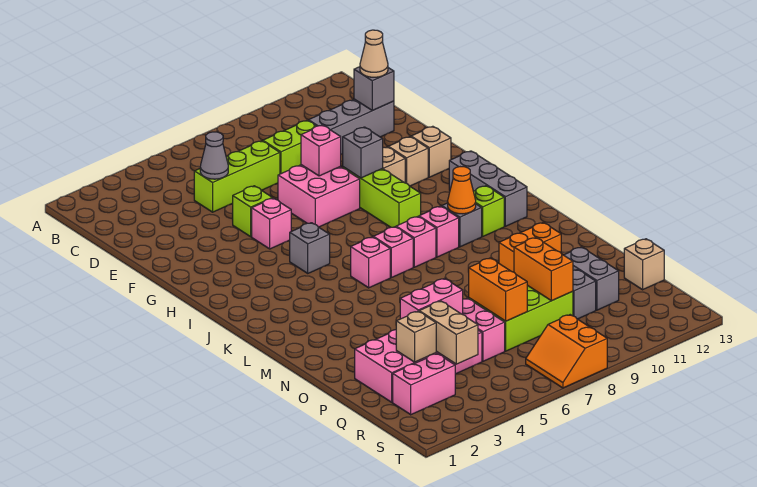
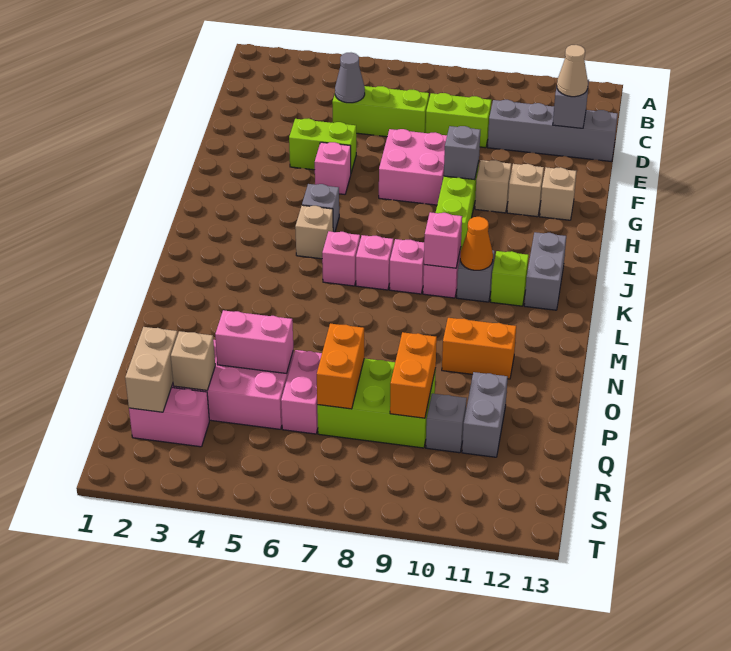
grey 1x3 brick [308,99,394,154] -> grey 1x4 brick [488,100,618,162]
lime 1x1 brick [233,186,272,237] -> lime 1x2 brick [289,118,356,172]
pink 1x1 brick [301,125,341,176] -> pink 1x1 brick moved to [424,212,462,268]
grey 1x3 brick [449,151,527,226] -> grey 1x2 brick [524,232,566,310]
tan 1x2 brick [419,301,478,364] -> tan 1x2 brick moved to [125,327,178,412]
tan 1x1 brick [624,239,664,290] -> tan 1x1 brick moved to [295,205,333,259]
orange 2x2 slope [526,315,607,388] -> none

